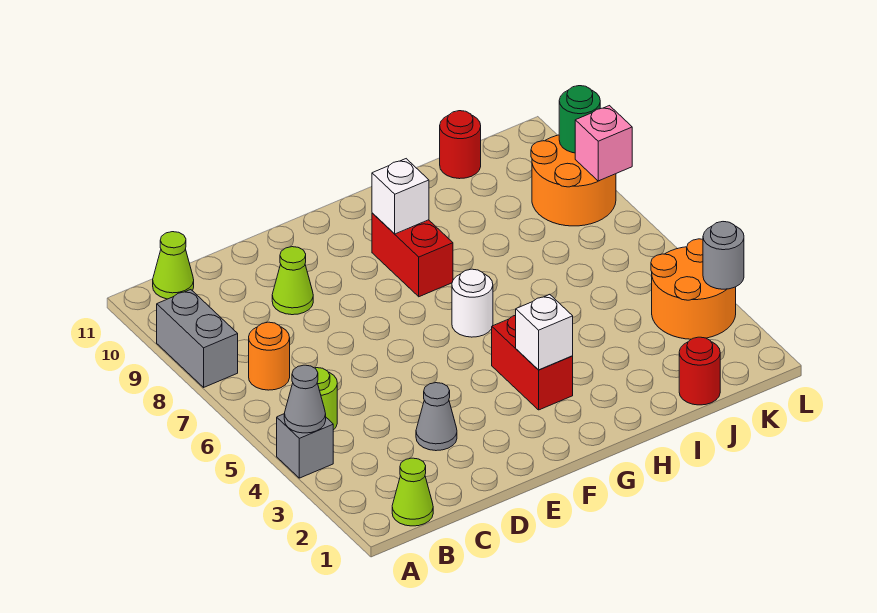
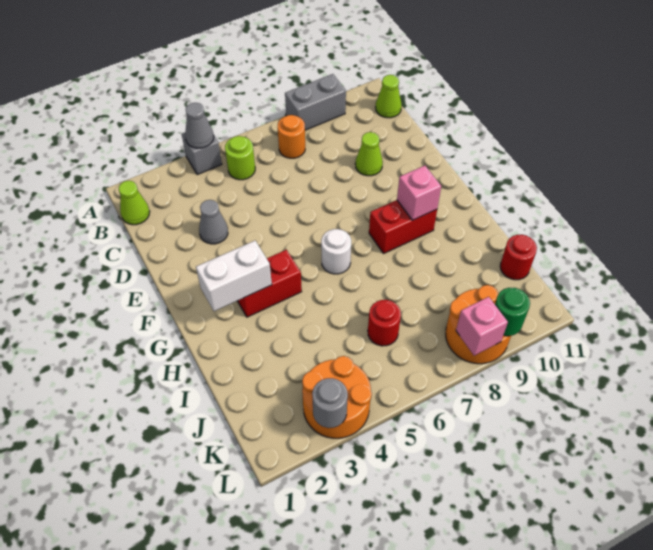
white 1x1 brick [516,294,573,370] -> white 1x2 brick [196,241,272,311]
white 1x1 brick [372,159,429,234] -> pink 1x1 brick [397,165,441,220]
red 1x1 round brick [679,337,720,405] -> red 1x1 round brick moved to [368,300,401,346]

